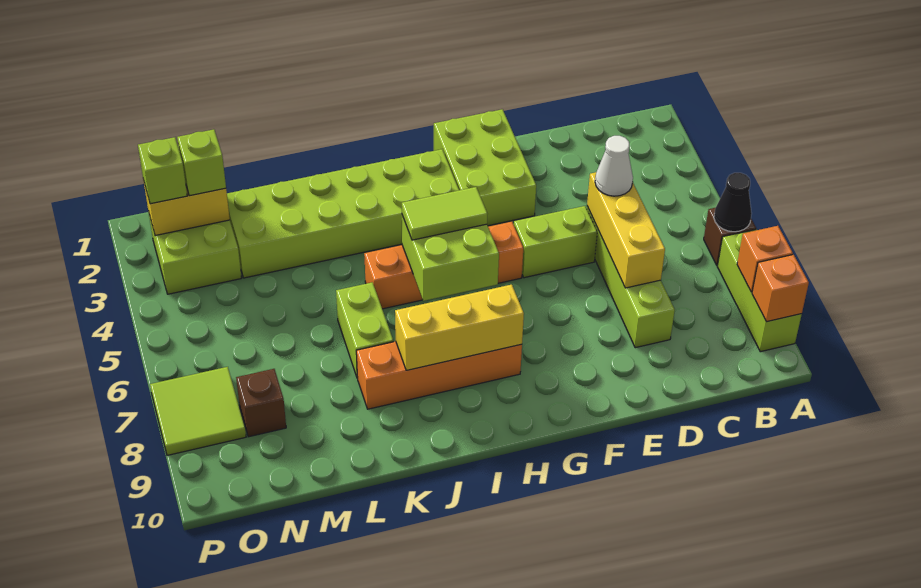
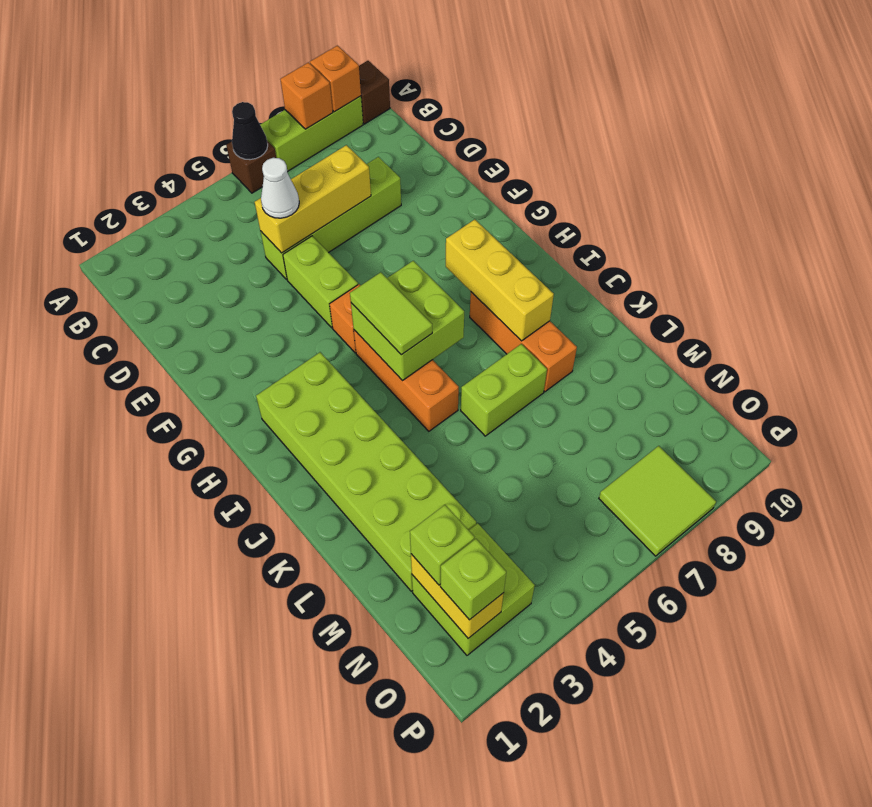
lime 2x3 brick [434,109,536,226] -> none
orange 1x4 brick [356,341,522,409] -> orange 1x3 brick [470,292,577,392]
brown 1x1 brick [236,369,286,437] -> brown 1x1 brick moved to [359,61,390,124]

